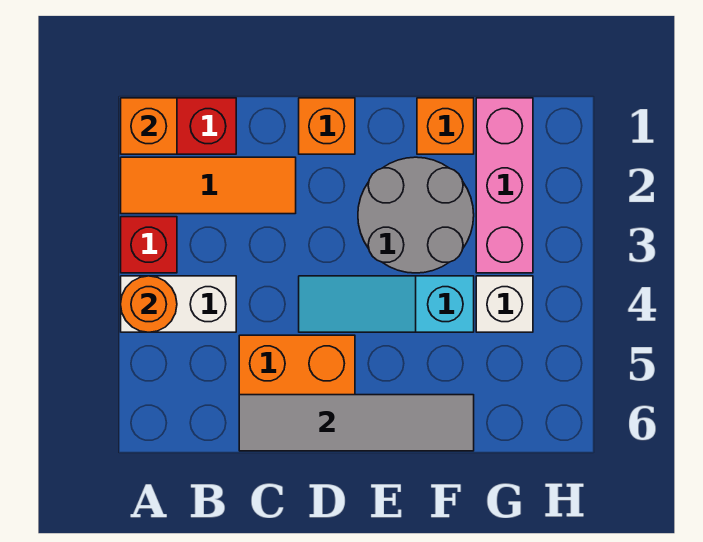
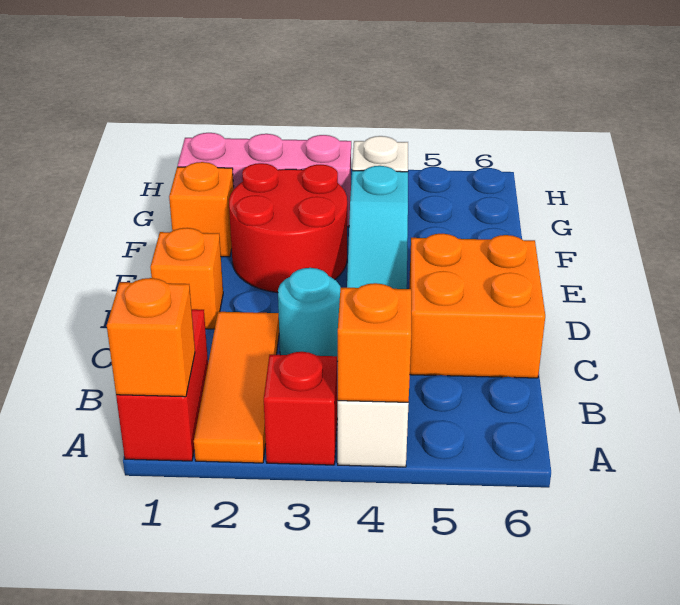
orange 1x1 round brick [121,276,177,332] -> orange 1x1 brick [338,283,411,402]
none -> cyan 1x1 round brick [278,268,341,361]
grey 1x4 tile [239,395,474,451] -> none
grey 2x2 round brick [358,157,474,273] -> red 2x2 round brick [229,163,347,293]

